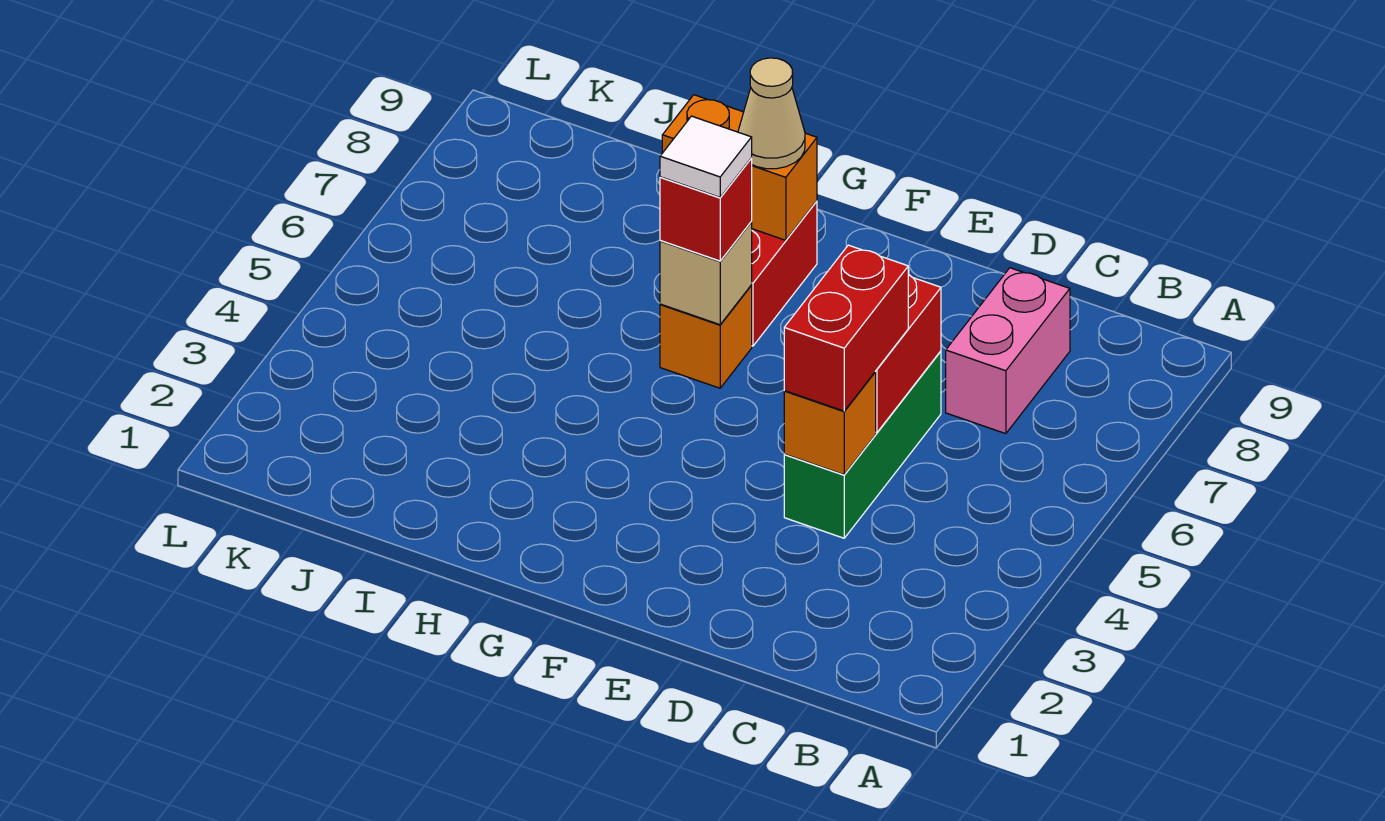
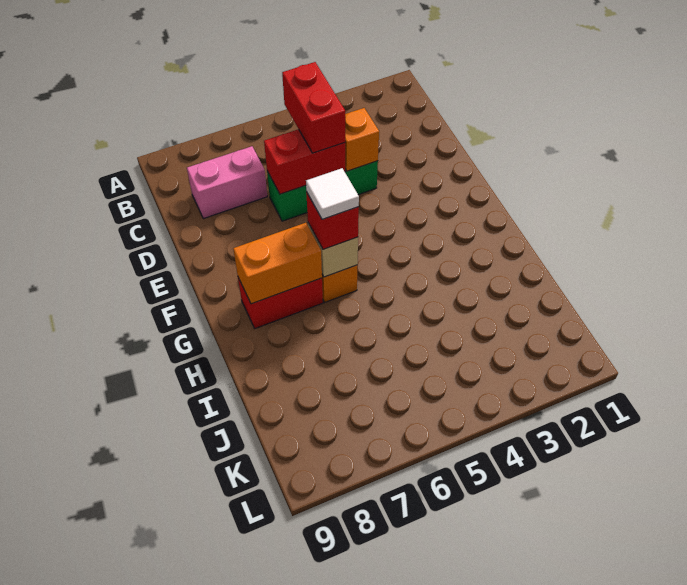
red 1x2 brick [784,245,908,411] -> red 1x2 brick turned to [282,62,345,153]
orange 1x2 brick [662,95,817,240] -> orange 1x2 brick turned to [233,223,322,304]
tan 1x1 cone [738,58,805,169] -> none

